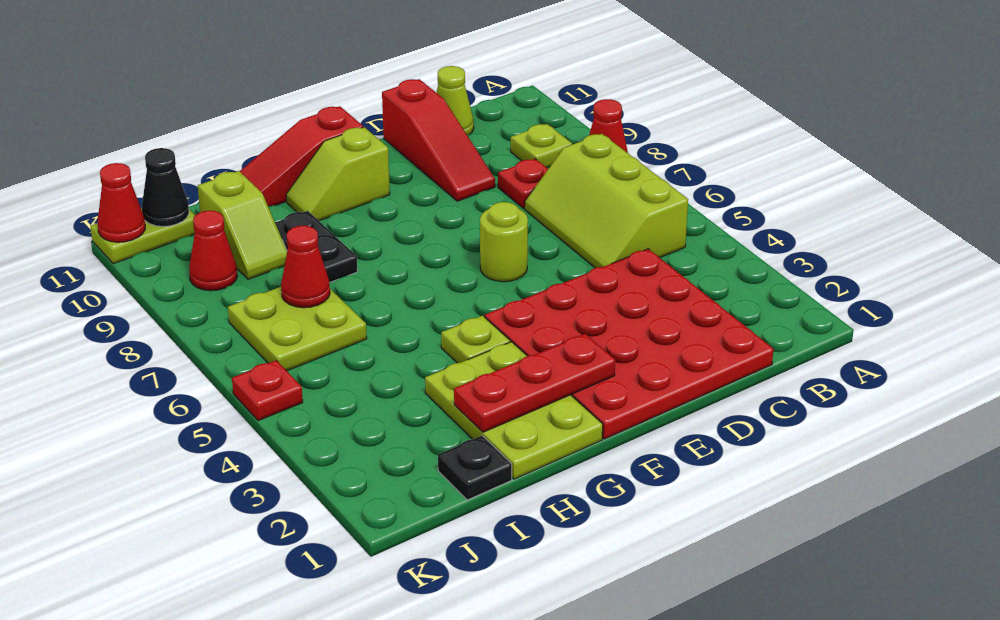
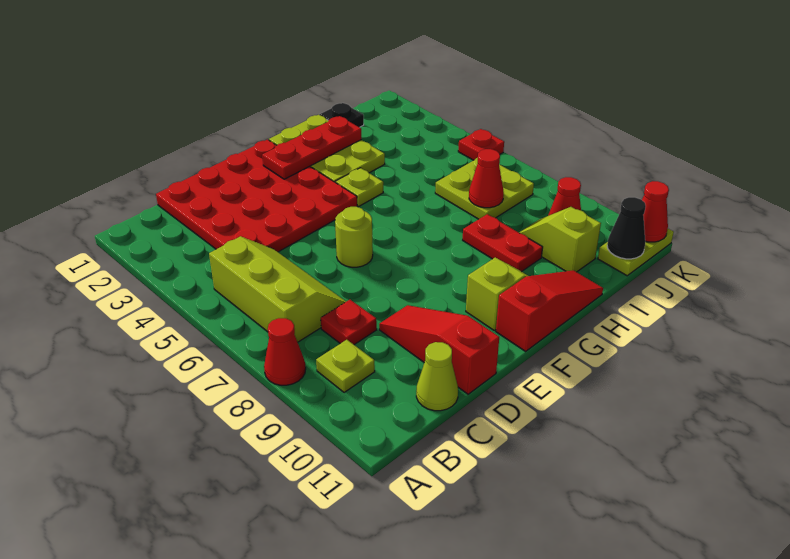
black 1x2 plate [275,211,357,283] -> red 1x2 plate [463,214,543,272]

